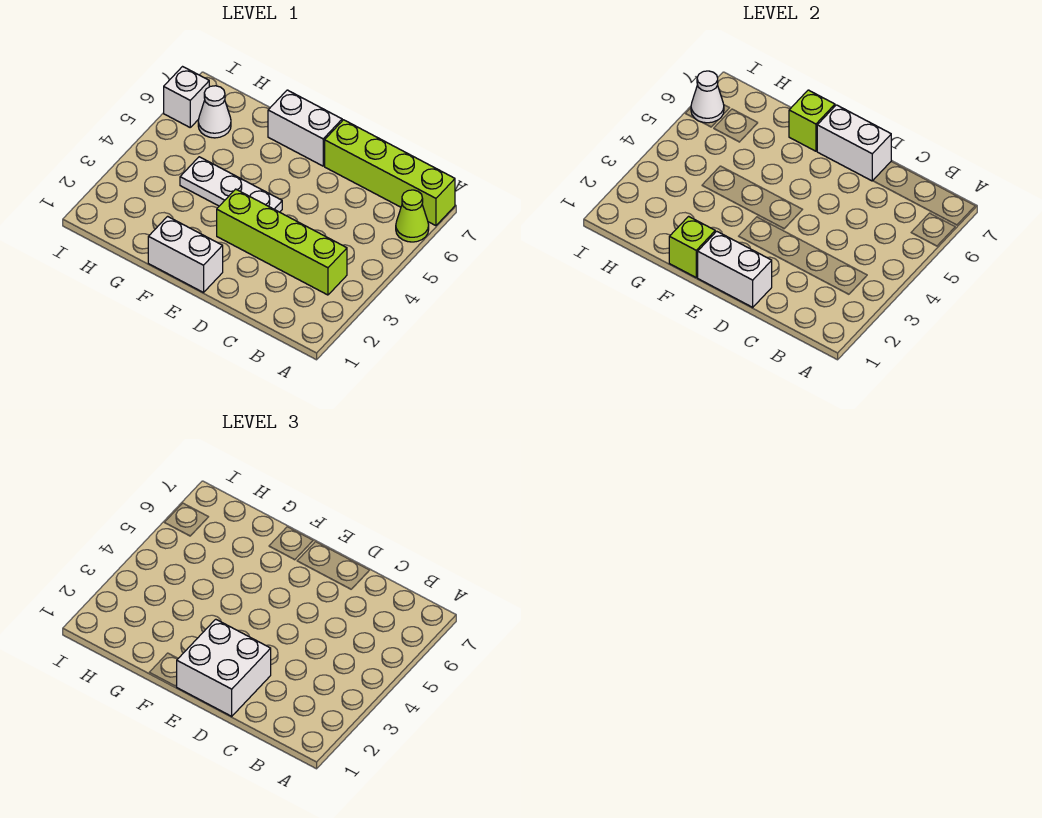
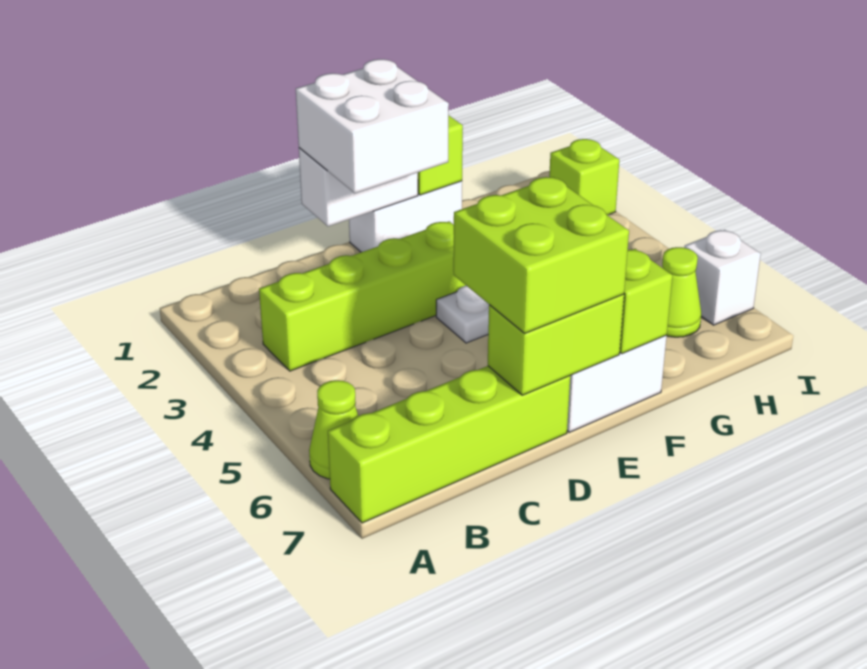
none -> lime 2x2 brick [453,177,629,333]
white 1x2 brick [817,105,891,181] -> lime 1x2 brick [488,294,624,395]
white 1x1 cone [198,86,231,138] -> lime 1x1 cone [662,247,701,337]
none -> lime 1x1 brick [549,139,619,215]
white 1x1 cone [691,71,724,123] -> none

